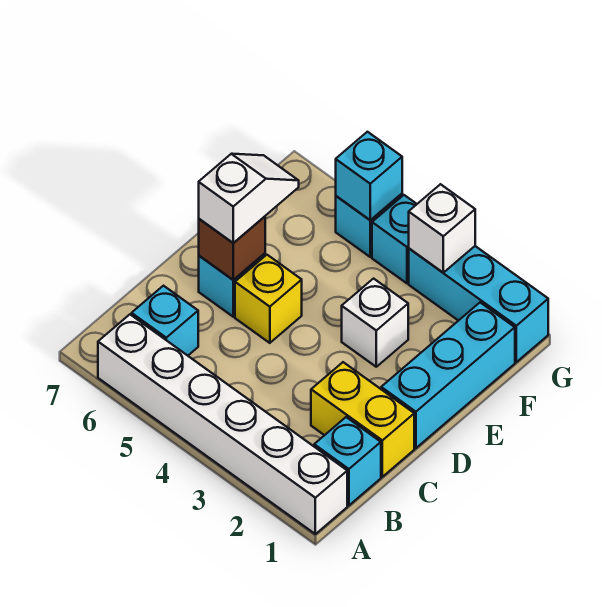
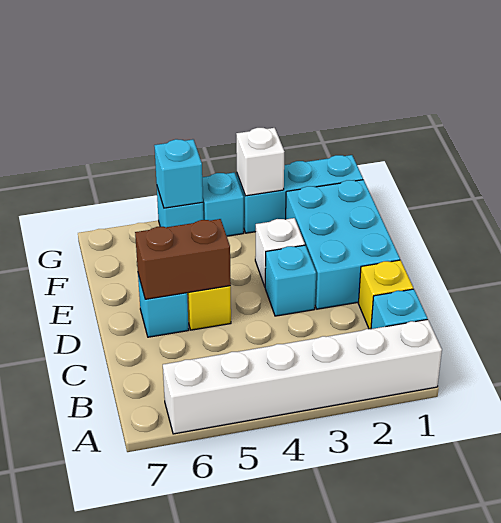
cyan 1x1 brick [132,286,198,356] -> cyan 1x1 brick moved to [265,245,316,316]
yellow 1x2 brick [311,362,414,477] -> yellow 1x1 brick [358,260,413,329]
cyan 1x3 brick [381,303,515,448] -> cyan 2x3 brick [286,180,400,309]
brown 1x1 brick [199,217,265,280] -> brown 1x2 brick [135,219,231,299]
white 1x2 slope [199,154,299,243] -> none

